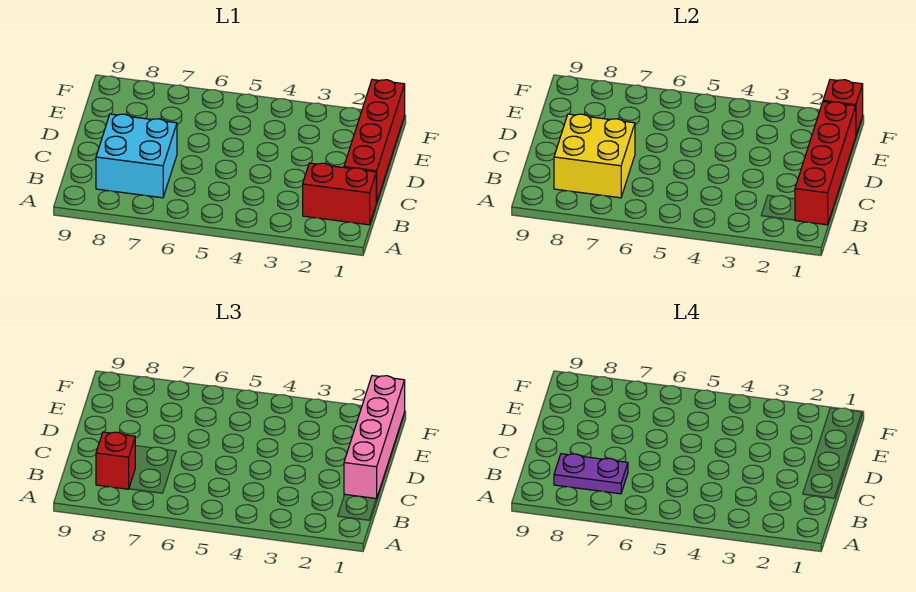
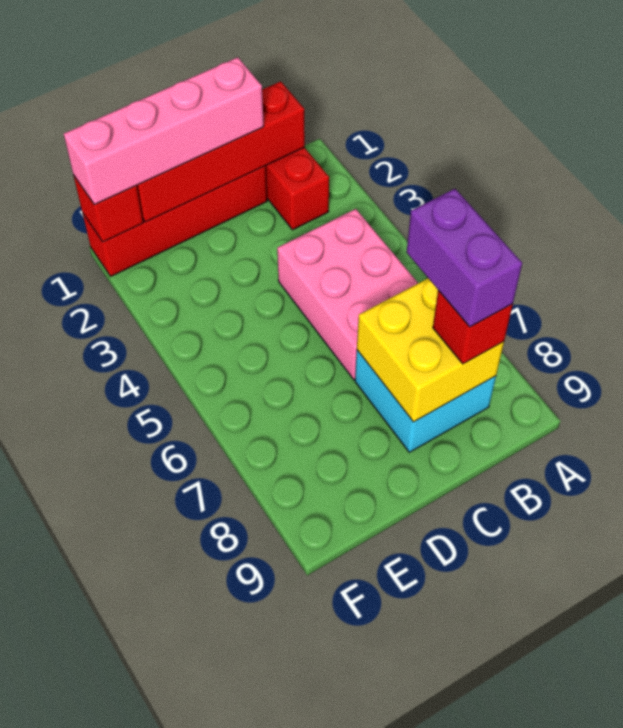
none -> pink 2x3 brick [277,209,418,380]
purple 1x2 plate [554,454,628,494] -> purple 1x2 brick [407,189,522,327]

